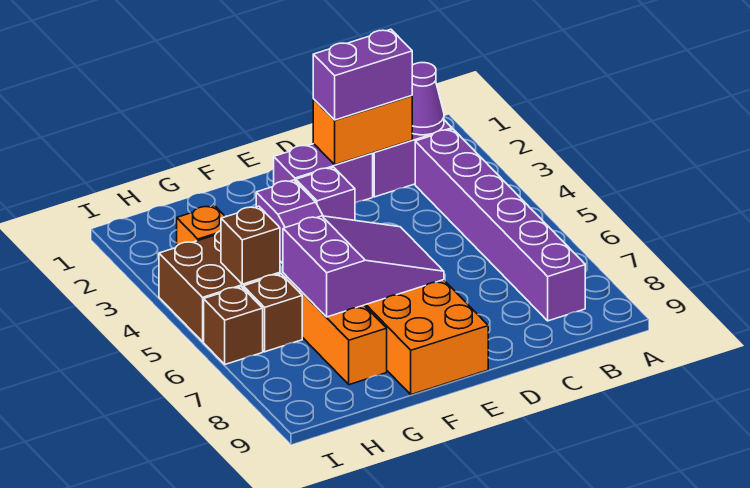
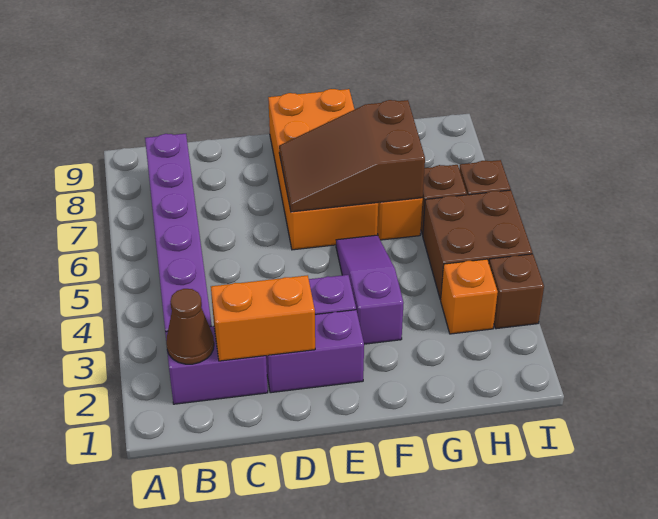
purple 1x1 cone [412,63,444,135] -> brown 1x1 cone [166,289,214,364]
purple 1x2 brick [313,29,412,120] -> none
purple 2x3 slope [283,216,444,317] -> brown 2x3 slope [279,100,425,212]
brown 1x1 brick [221,206,280,284] -> brown 1x1 brick moved to [489,254,544,329]

